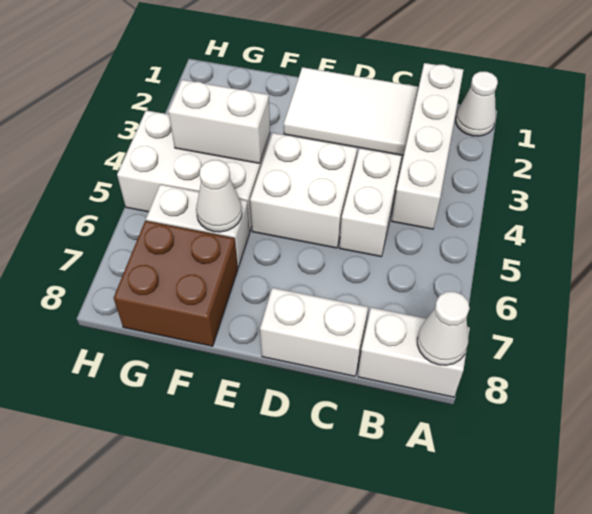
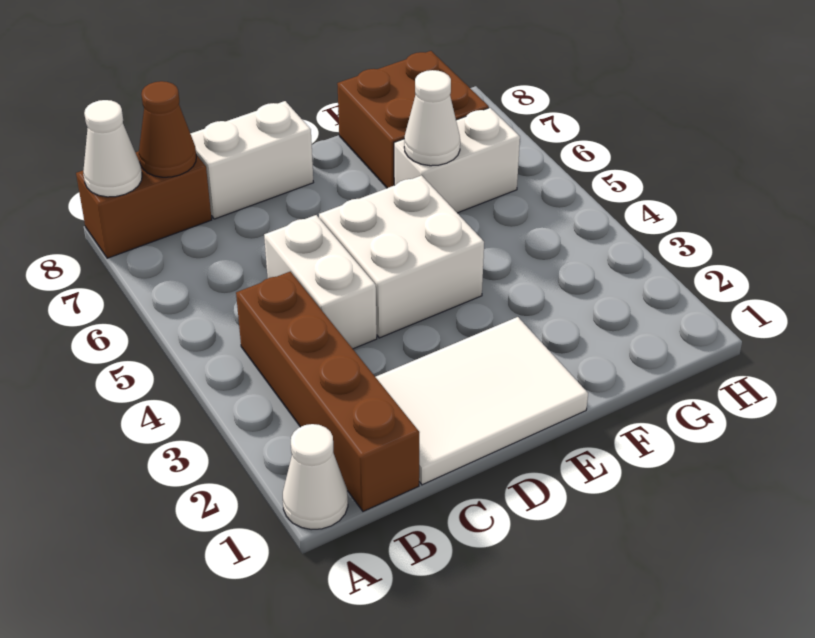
white 1x2 brick [358,308,470,397] -> brown 1x2 brick [76,151,212,258]
white 1x4 brick [392,63,463,229] -> brown 1x4 brick [236,272,419,511]
none -> brown 1x1 cone [139,81,196,177]
white 2x3 brick [117,110,270,231] -> none
white 1x2 brick [168,80,270,163] -> none

